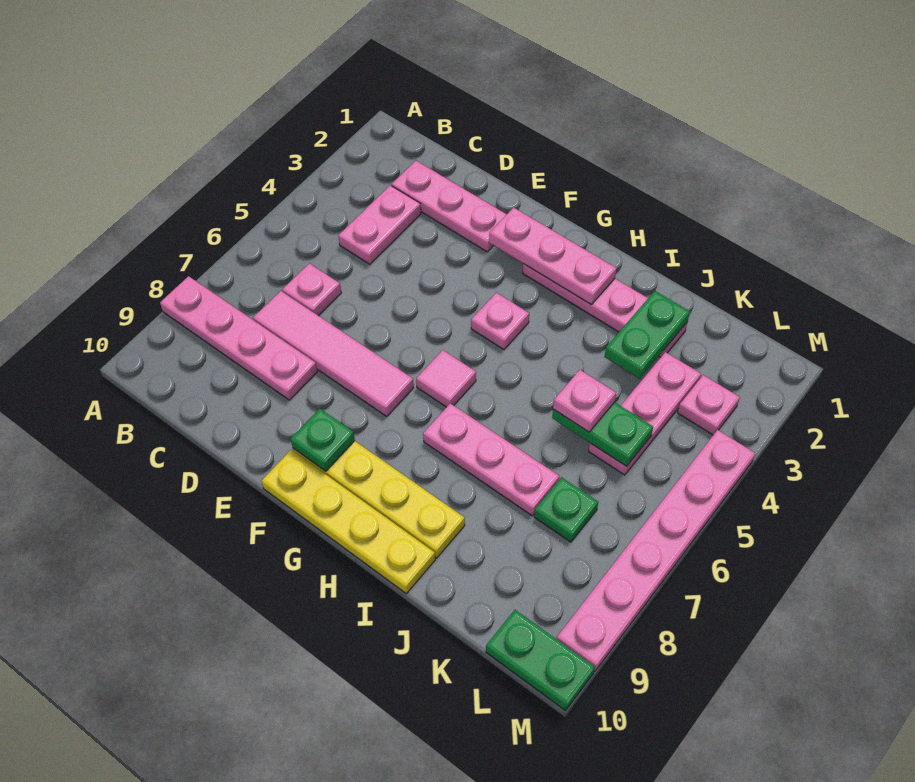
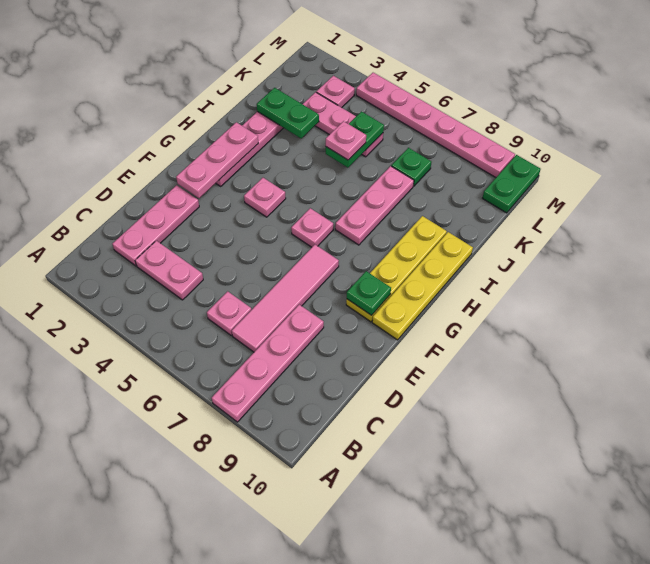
pink 1x1 tile [416,350,476,407] -> pink 1x1 plate [291,208,333,247]

